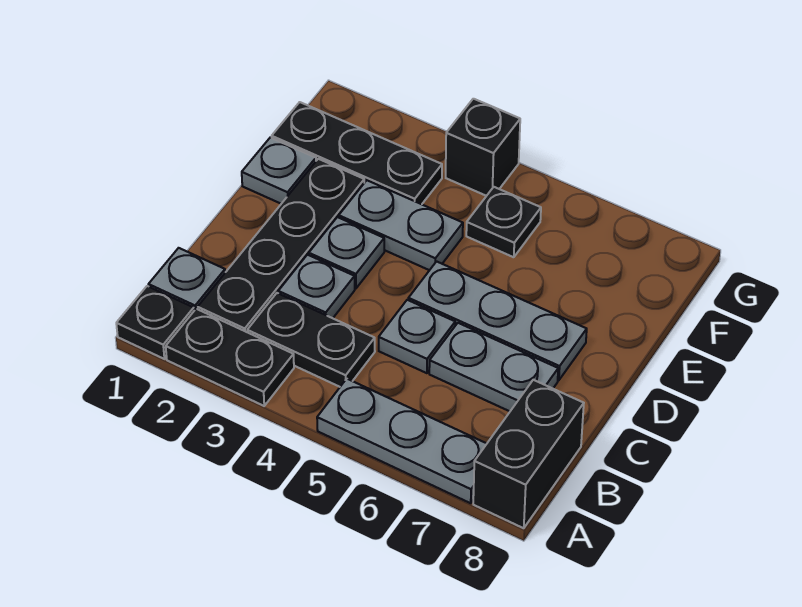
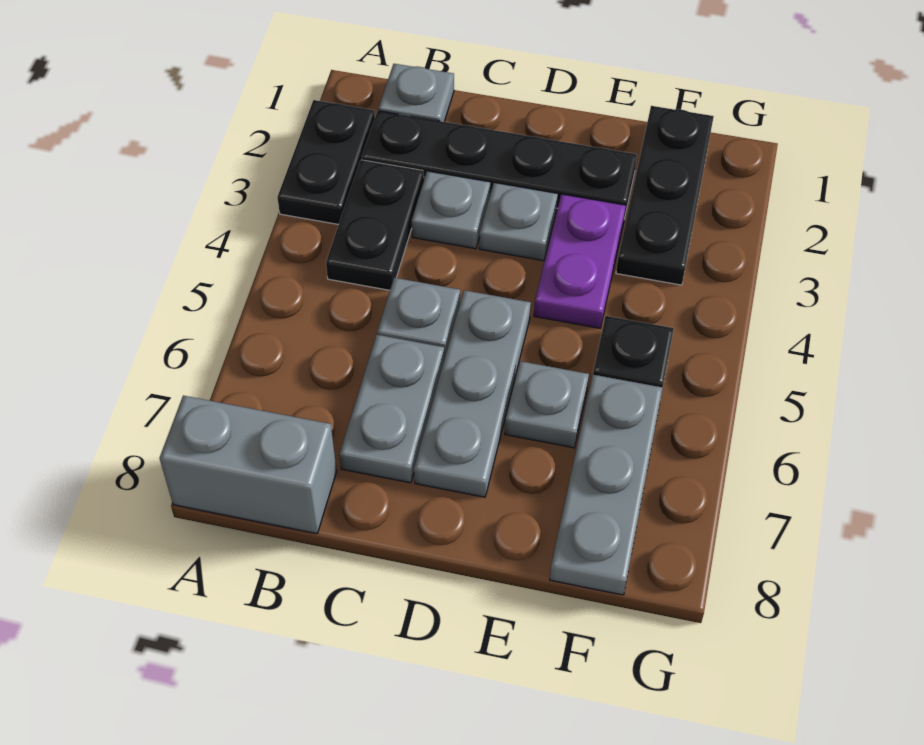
black 1x1 plate [116,286,194,359] -> none
grey 1x3 plate [317,379,487,503] -> grey 1x3 plate moved to [550,375,663,595]
black 1x2 brick [473,380,584,528] -> grey 1x2 brick [160,396,337,534]
grey 1x1 plate [242,138,316,204] -> grey 1x1 plate moved to [505,361,589,448]
grey 1x2 plate [339,180,463,270] -> purple 1x2 plate [534,194,626,328]
black 1x1 brick [446,99,520,196] -> none

